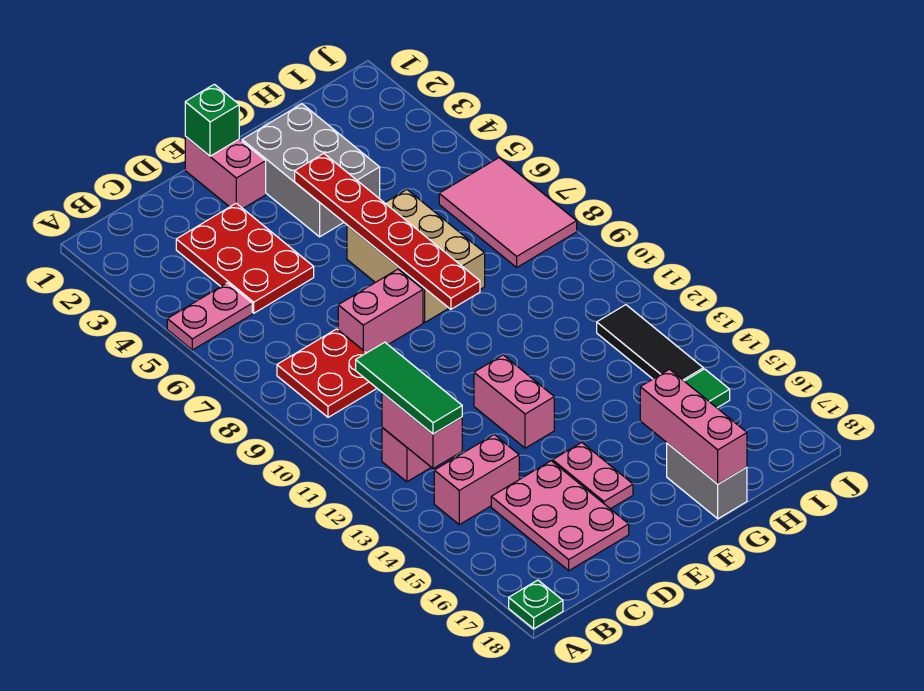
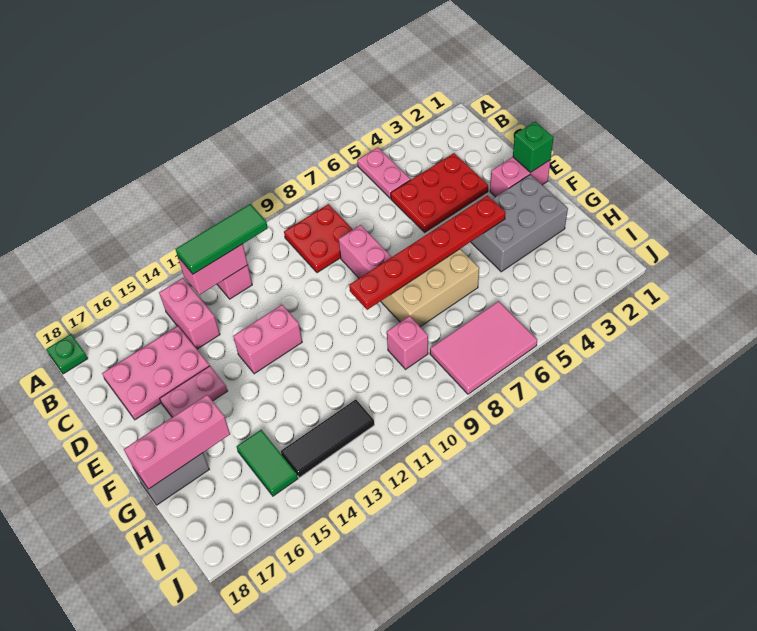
none -> pink 1x1 brick [387,316,428,369]

